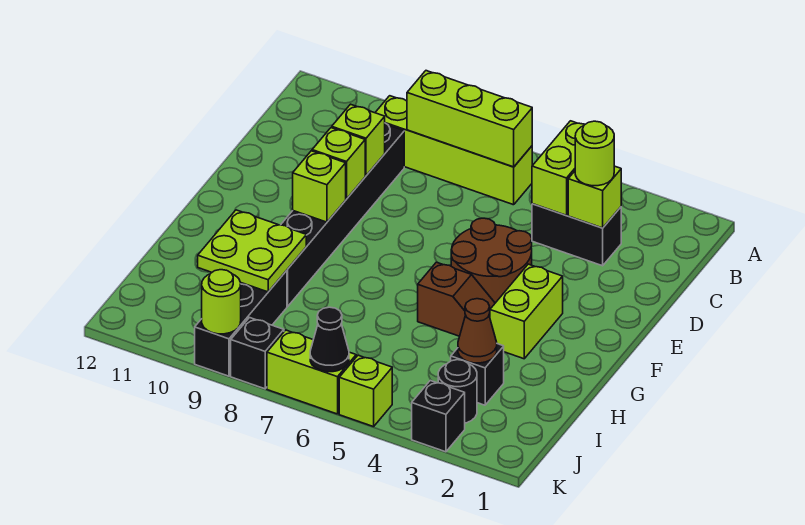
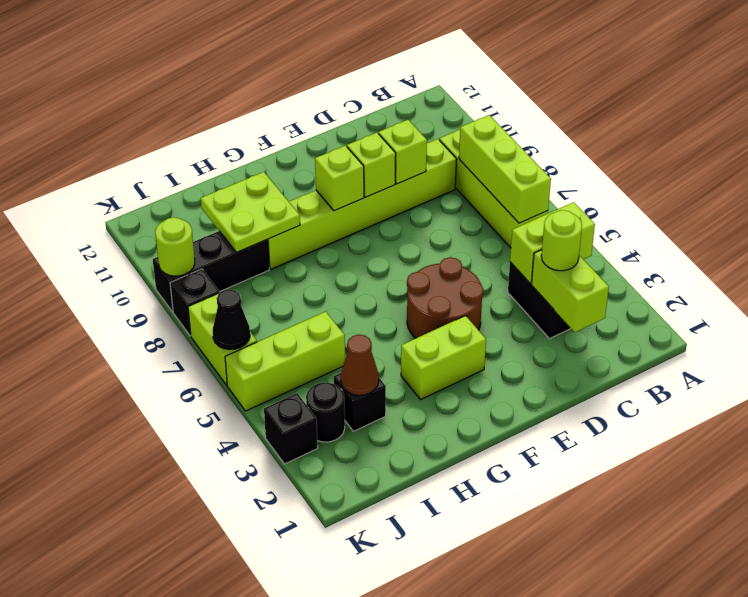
lime 1x1 brick [568,166,621,228] -> lime 1x2 brick [531,250,609,332]
black 1x6 brick [281,123,404,306] -> lime 1x6 brick [268,139,457,269]
brown 1x2 slope [418,262,495,336] -> none
lime 1x1 brick [339,355,392,427] -> lime 1x3 brick [225,312,345,411]

